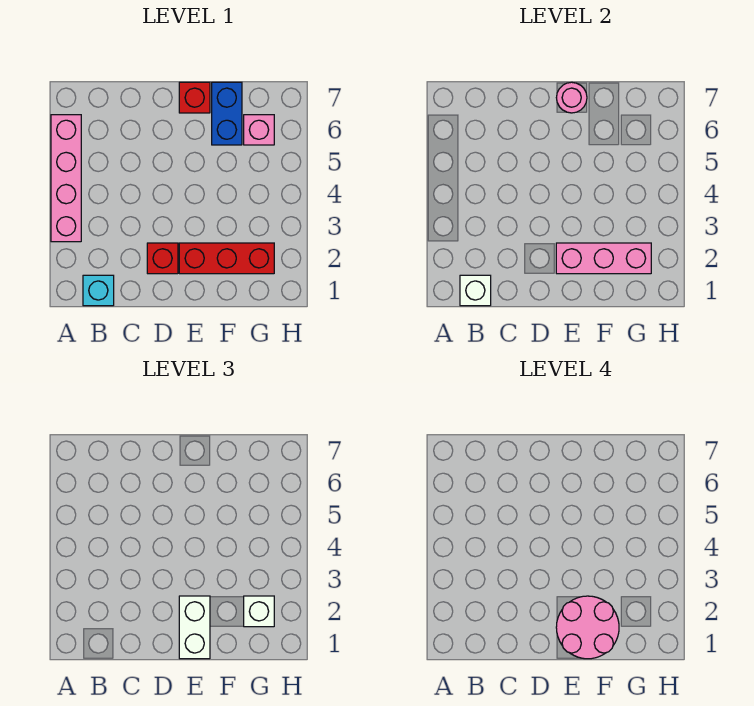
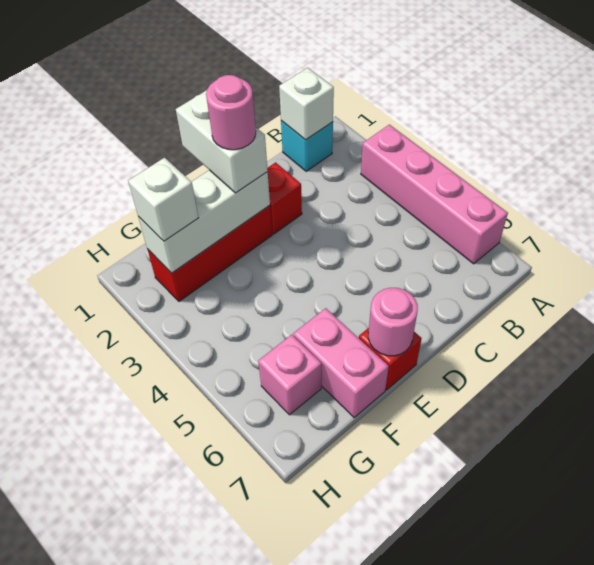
pink 2x2 round brick [556,596,619,659] -> pink 1x1 round brick [206,75,256,150]
pink 1x3 brick [556,243,651,274] -> white 1x3 brick [138,170,270,273]
blue 1x2 brick [212,82,242,145] -> pink 1x2 brick [293,308,389,418]

